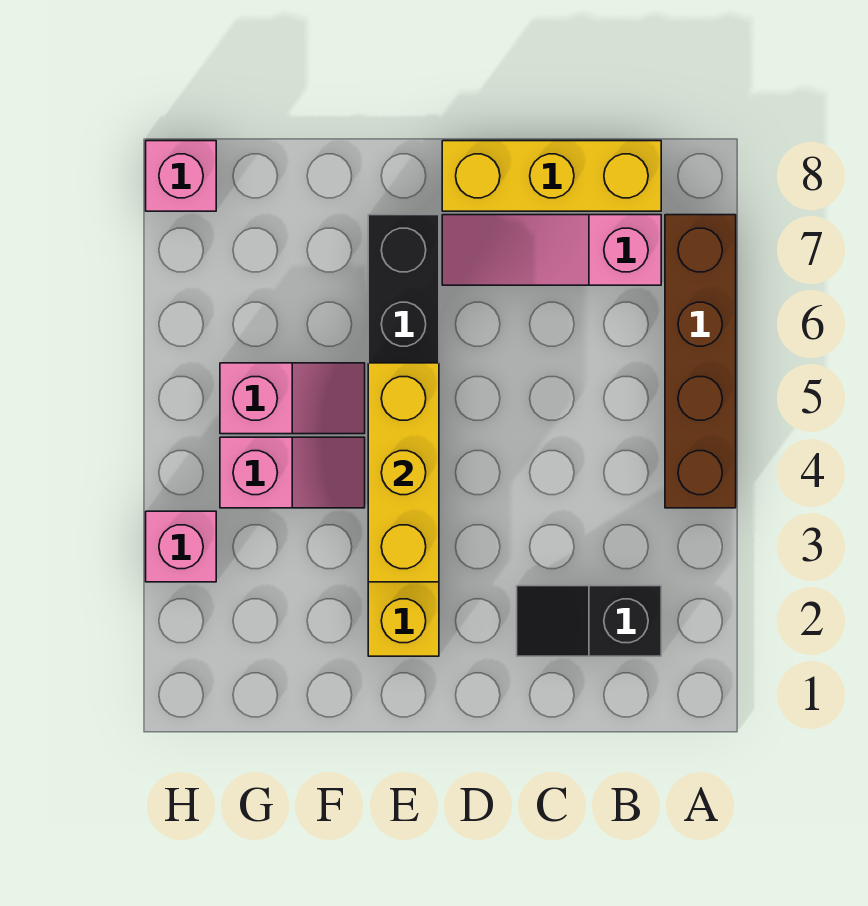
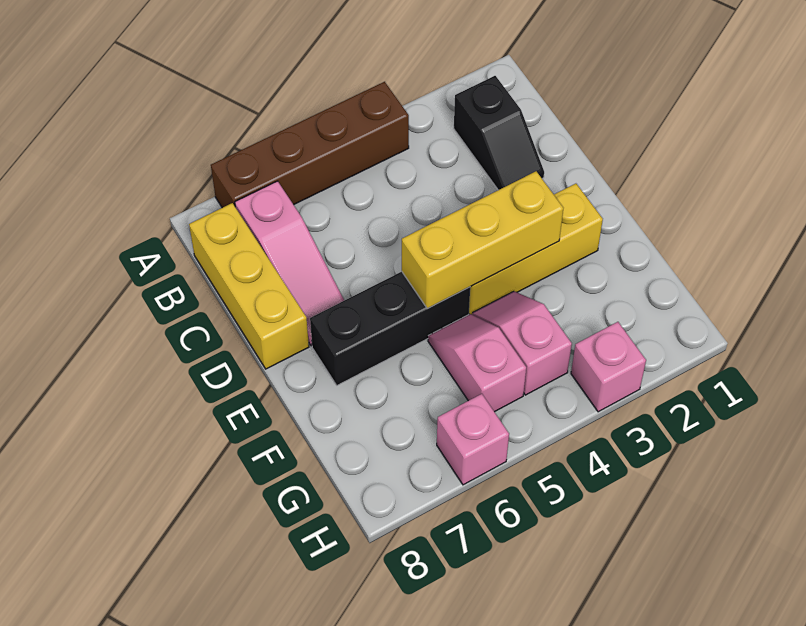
pink 1x1 brick [146,141,216,211] -> pink 1x1 brick moved to [437,394,509,485]

